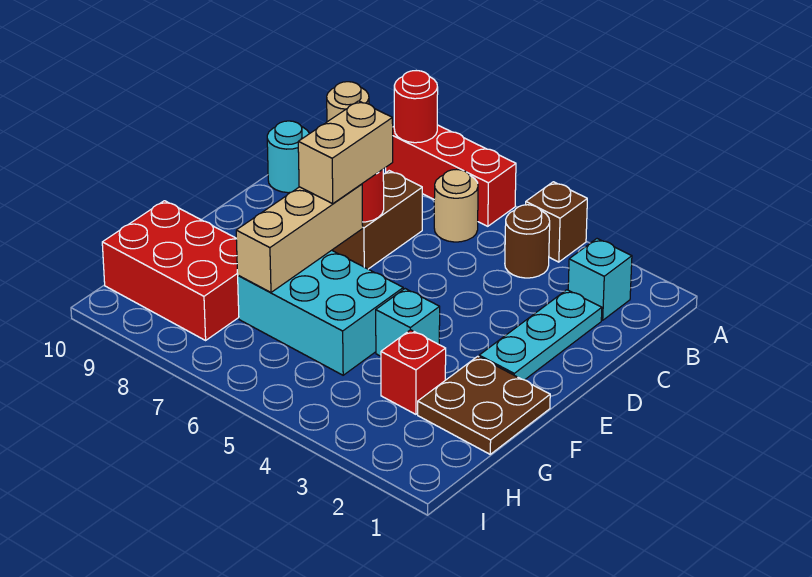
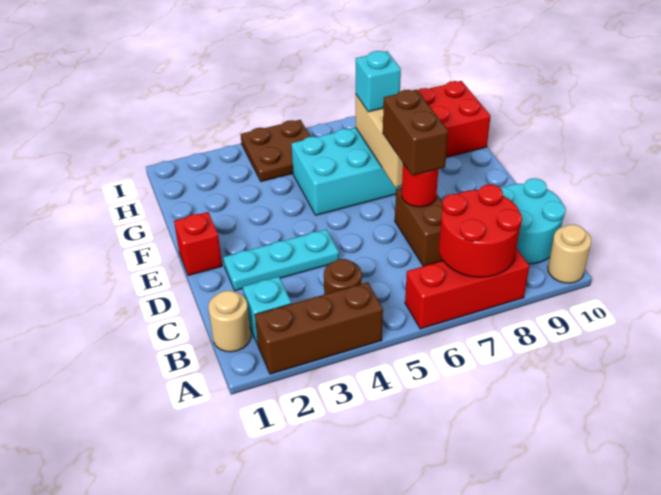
brown 1x1 brick [526,182,587,262] -> brown 1x3 brick [255,282,383,374]
red 1x1 round brick [394,71,438,143] -> red 2x2 round brick [439,184,522,277]
tan 1x1 round brick [434,169,478,242] -> tan 1x1 round brick moved to [208,291,251,352]
cyan 1x3 plate [479,290,602,380] -> cyan 1x3 plate turned to [223,229,339,291]
cyan 1x1 round brick [267,121,309,193] -> cyan 2x2 round brick [500,178,566,264]
tan 1x2 brick [298,101,393,204] -> brown 1x2 brick [383,89,448,176]
brown 2x2 plate [418,356,550,454] -> brown 2x2 plate moved to [241,120,311,182]
cyan 1x1 brick [376,289,440,356] -> cyan 1x1 brick moved to [356,51,401,112]
red 1x1 brick [381,330,446,414] -> red 1x1 brick moved to [174,212,222,276]

